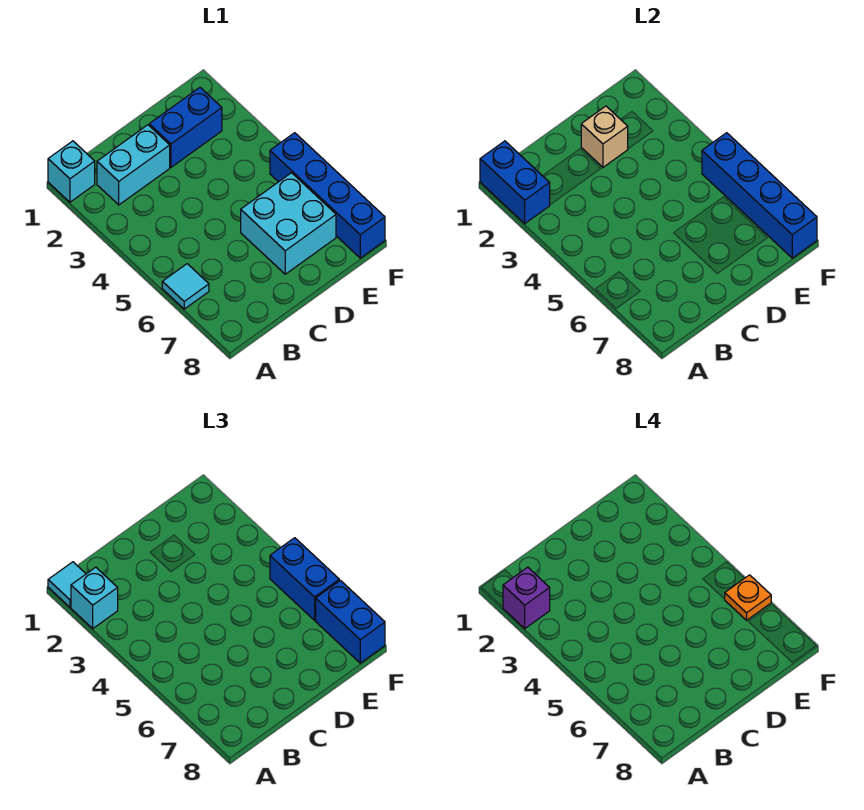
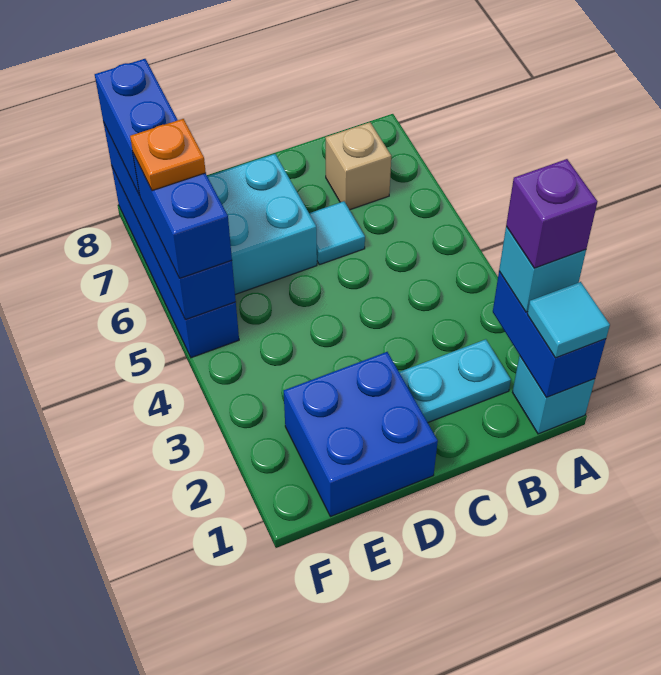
cyan 1x1 tile [162,264,209,309] -> cyan 1x1 tile moved to [309,201,365,265]
cyan 1x2 brick [97,125,170,205] -> cyan 1x2 plate [399,339,511,422]
blue 1x2 brick [149,88,222,167] -> blue 2x2 brick [284,352,438,517]
tan 1x1 brick [581,106,628,167] -> tan 1x1 brick moved to [325,122,391,210]

